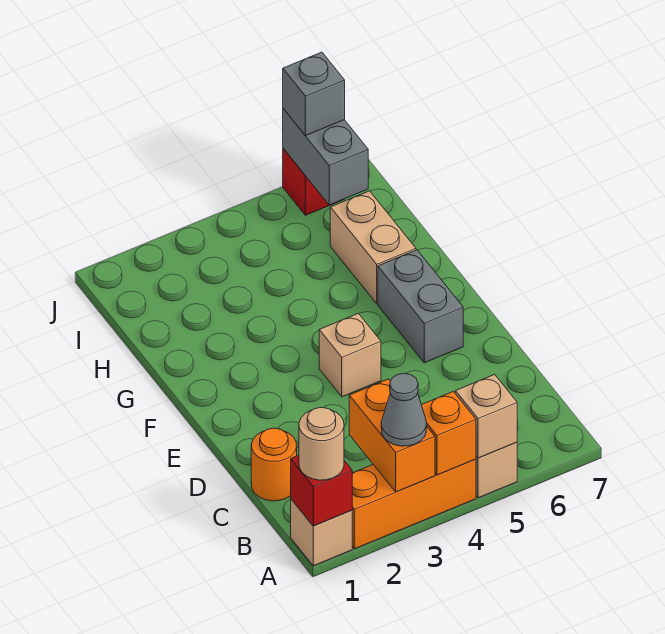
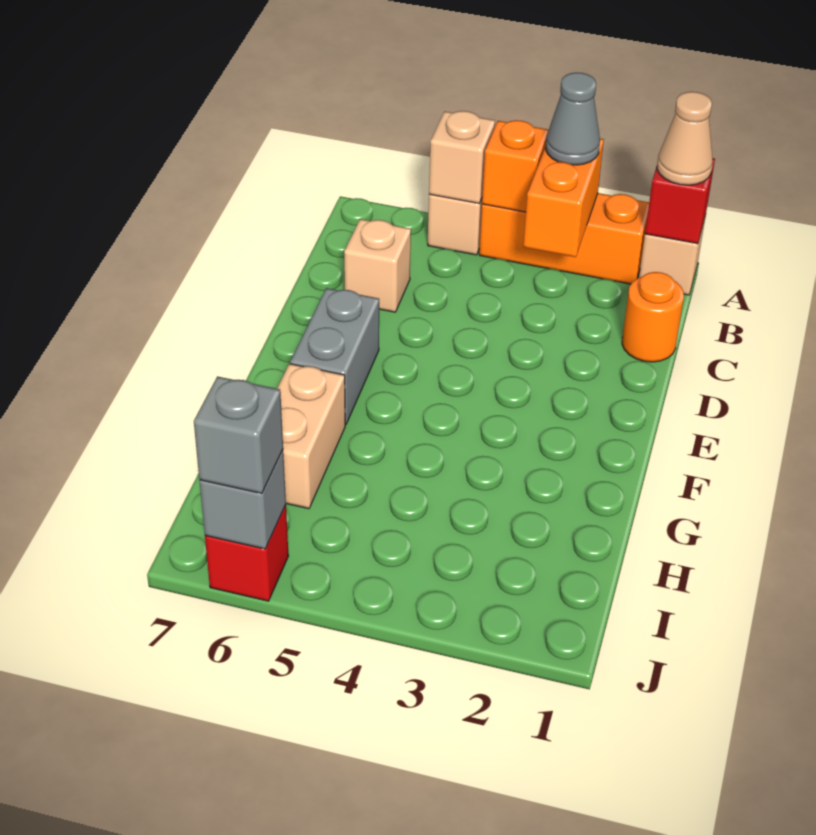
tan 1x1 round brick [299,407,344,480] -> tan 1x1 cone [657,92,713,185]
tan 1x1 brick [319,313,381,397] -> tan 1x1 brick moved to [344,219,411,312]
grey 1x2 brick [283,109,368,205] -> grey 1x1 brick [199,450,286,549]

